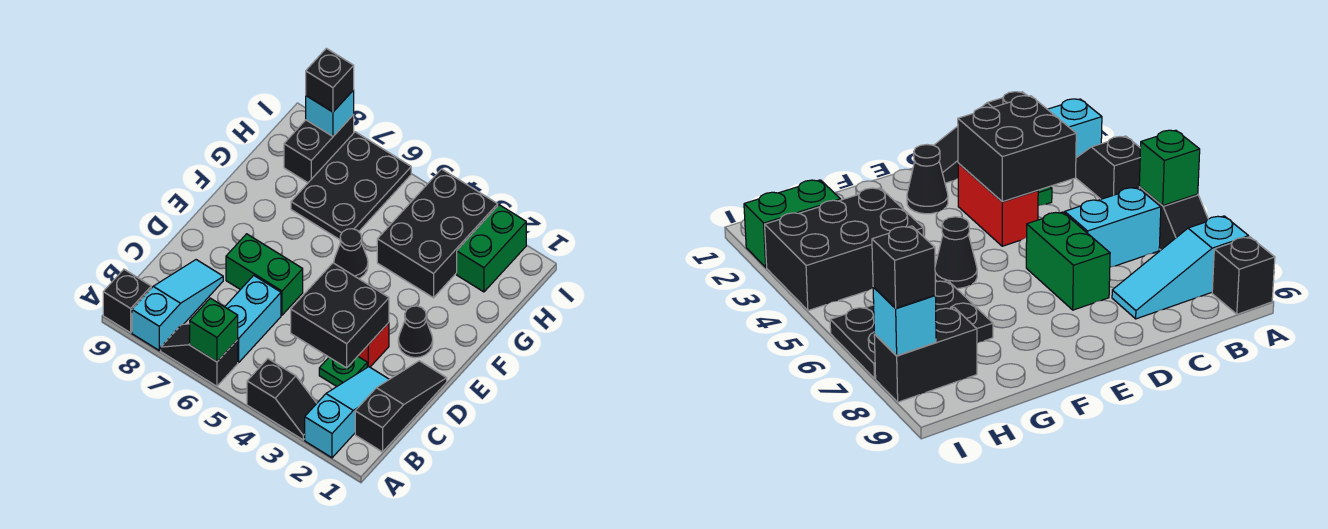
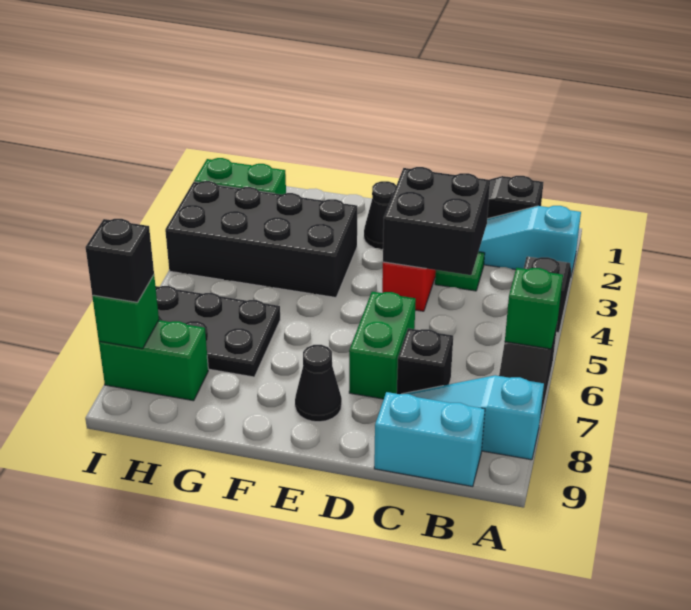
black 1x1 brick [103,269,151,333] -> black 1x1 brick moved to [397,328,453,394]
cyan 1x2 brick [225,275,281,363] -> cyan 1x2 brick moved to [374,392,485,487]
black 1x1 cone [334,229,368,279] -> black 1x1 cone moved to [295,345,342,422]
black 2x3 brick [377,169,498,298] -> black 2x4 brick [165,181,357,298]
black 1x2 brick [284,115,354,183] -> green 1x2 brick [99,320,208,401]
cyan 1x1 brick [306,90,354,136] -> green 1x1 brick [92,275,159,349]

